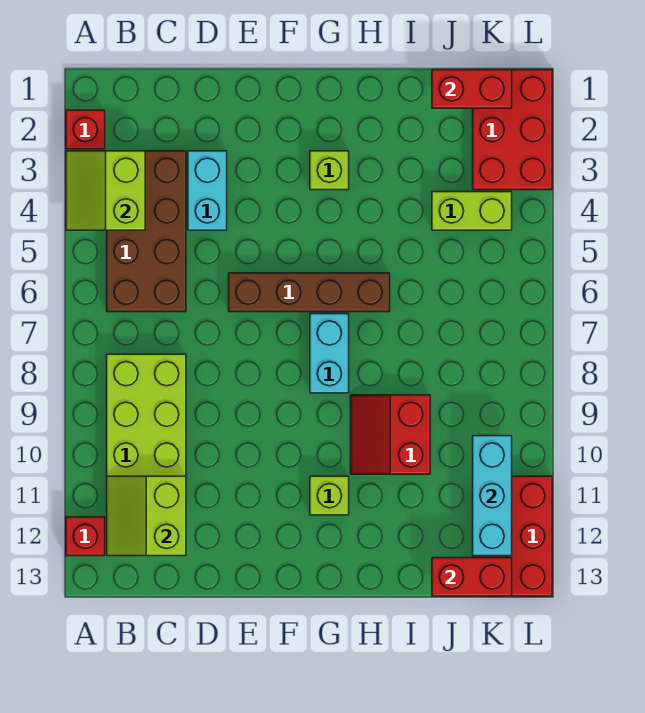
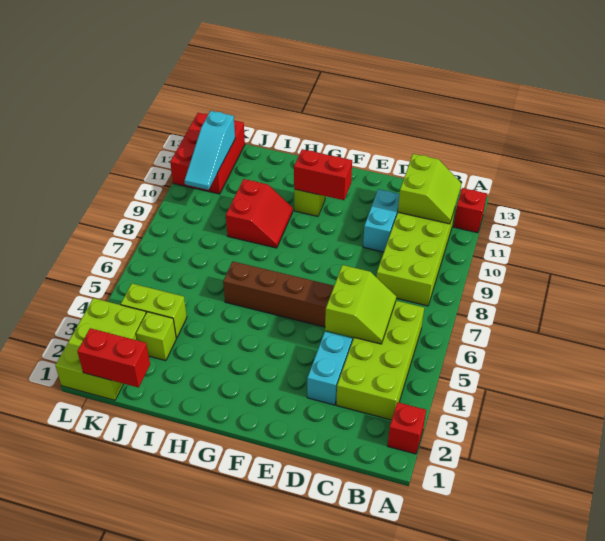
lime 2x2 slope [66,151,145,230] -> lime 2x2 slope moved to [325,265,396,344]
brown 2x4 brick [107,151,186,312] -> lime 2x4 brick [336,301,424,420]
lime 1x1 brick [310,151,349,190] -> lime 1x1 brick moved to [136,312,176,361]
cyan 1x2 brick [310,314,349,393] -> cyan 1x2 brick moved to [363,189,400,252]
red 1x2 brick [432,558,512,596] -> red 1x2 brick moved to [294,149,352,200]
red 2x3 brick [473,70,552,190] -> lime 2x3 brick [55,298,146,400]
cyan 1x3 brick [473,436,512,556] -> cyan 1x3 slope [184,111,235,190]

